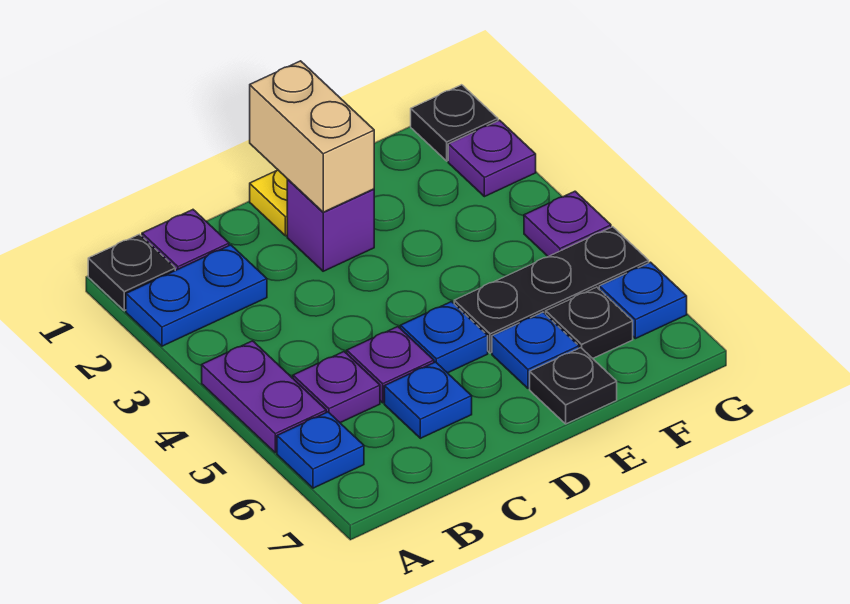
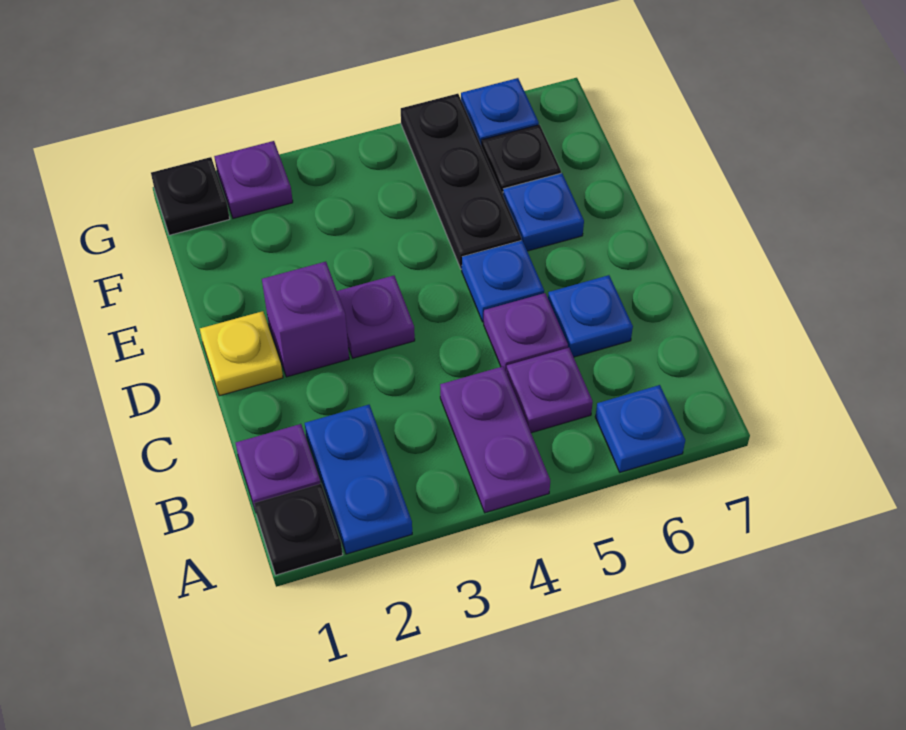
purple 1x2 plate [202,341,326,453] -> purple 1x2 plate turned to [440,366,550,513]
tan 1x2 brick [250,61,374,212] -> none
black 1x1 plate [530,348,617,424] -> none
purple 1x1 plate [524,191,611,257] -> purple 1x1 plate moved to [337,276,415,358]

